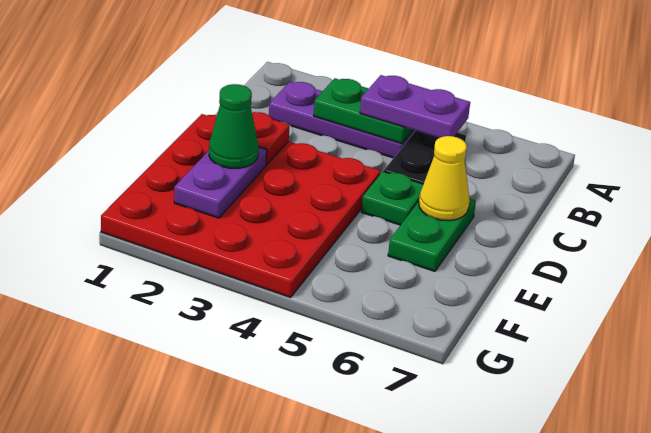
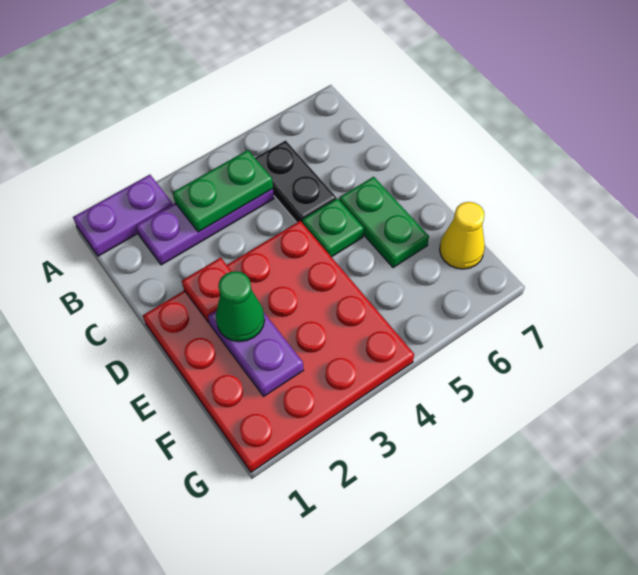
purple 1x2 plate [360,75,470,138] -> purple 1x2 plate moved to [73,175,173,256]
yellow 1x1 cone [419,136,470,221] -> yellow 1x1 cone moved to [440,202,485,269]

